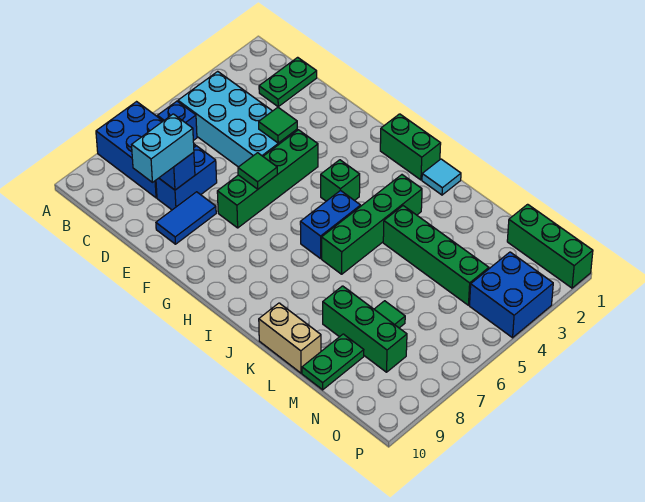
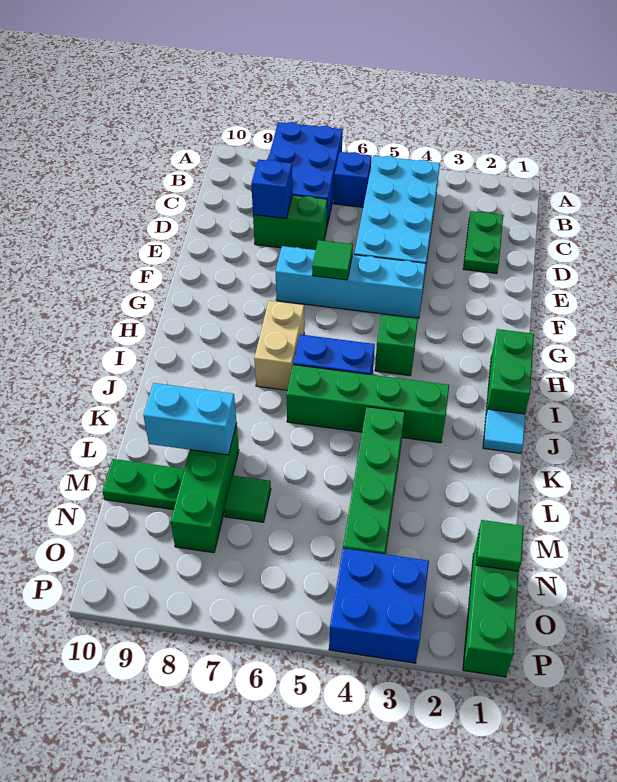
green 1x2 plate [259,57,317,107] -> green 1x2 plate turned to [463,211,503,274]
blue 1x2 brick [156,146,217,210] -> green 1x2 brick [253,195,327,250]
cyan 1x2 brick [132,114,194,182] -> cyan 1x2 brick moved to [143,383,237,455]
green 1x1 tile [259,107,297,143] -> green 1x1 tile moved to [476,520,524,571]
blue 1x2 tile [156,192,216,244] -> none
green 1x4 brick [217,130,318,228] -> cyan 1x4 brick [276,246,426,318]
tan 1x2 brick [259,303,321,373] -> tan 1x2 brick moved to [254,301,304,390]

